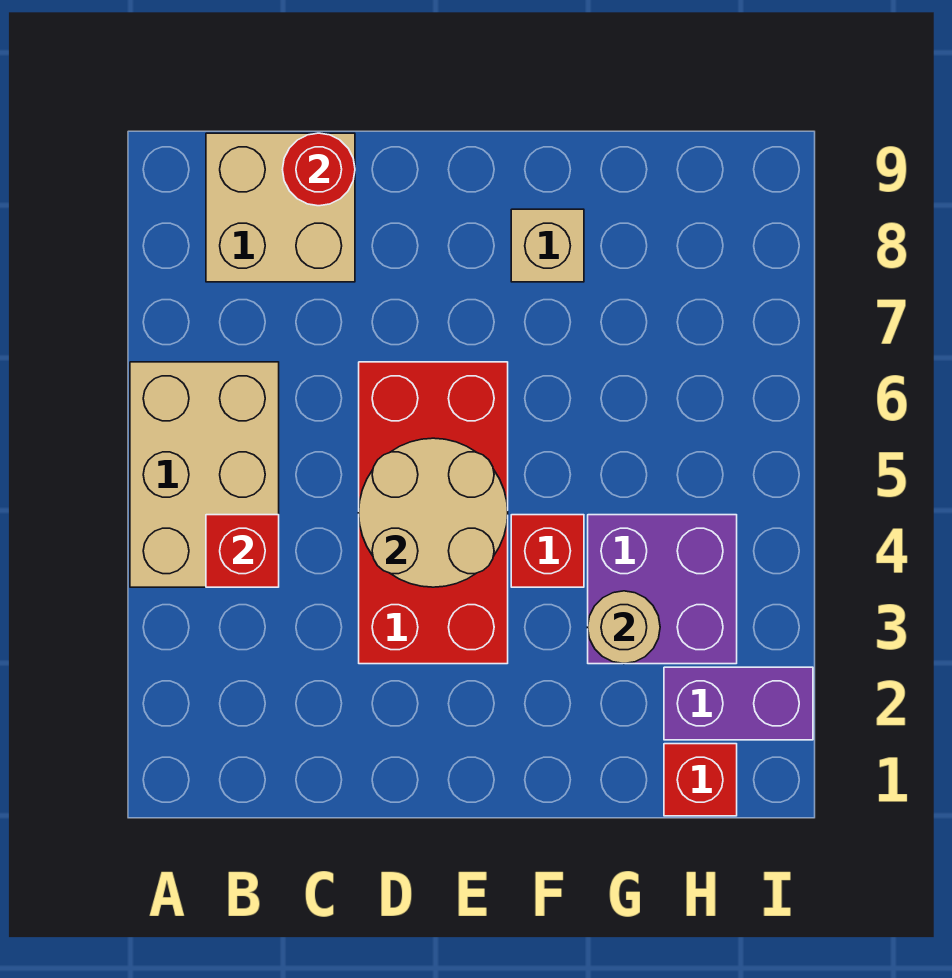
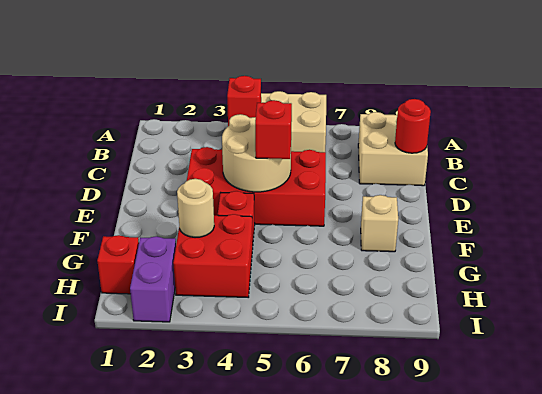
none -> red 1x1 brick [255,100,292,159]
purple 2x2 brick [588,515,737,664] -> red 2x2 brick [173,214,253,297]

